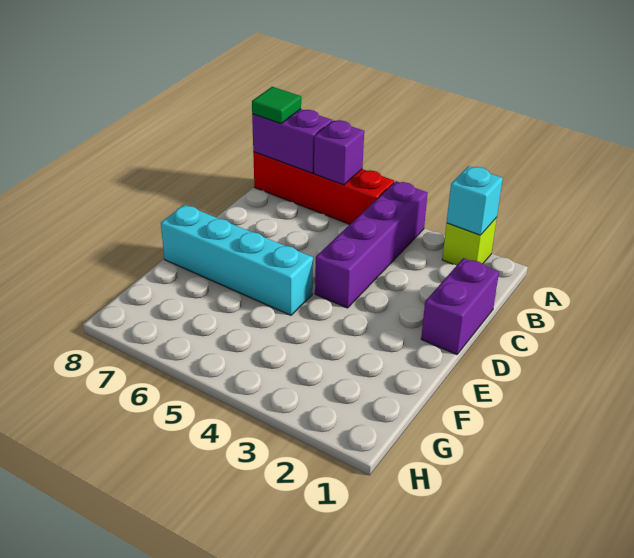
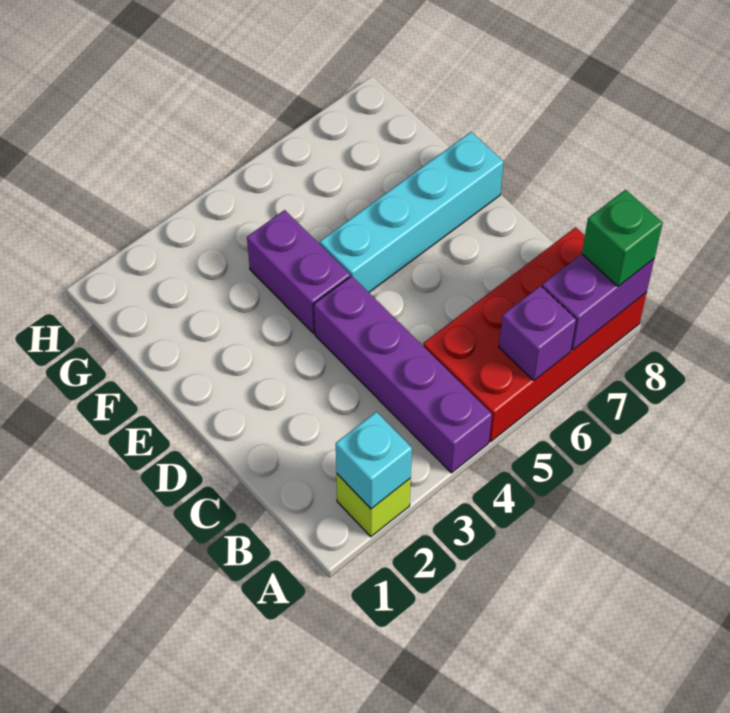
red 1x4 brick [253,152,394,224] -> red 2x4 brick [423,227,647,442]
green 1x1 tile [252,87,301,124] -> green 1x1 brick [582,190,663,286]
purple 1x2 brick [421,258,499,355] -> purple 1x2 brick moved to [247,210,350,333]

